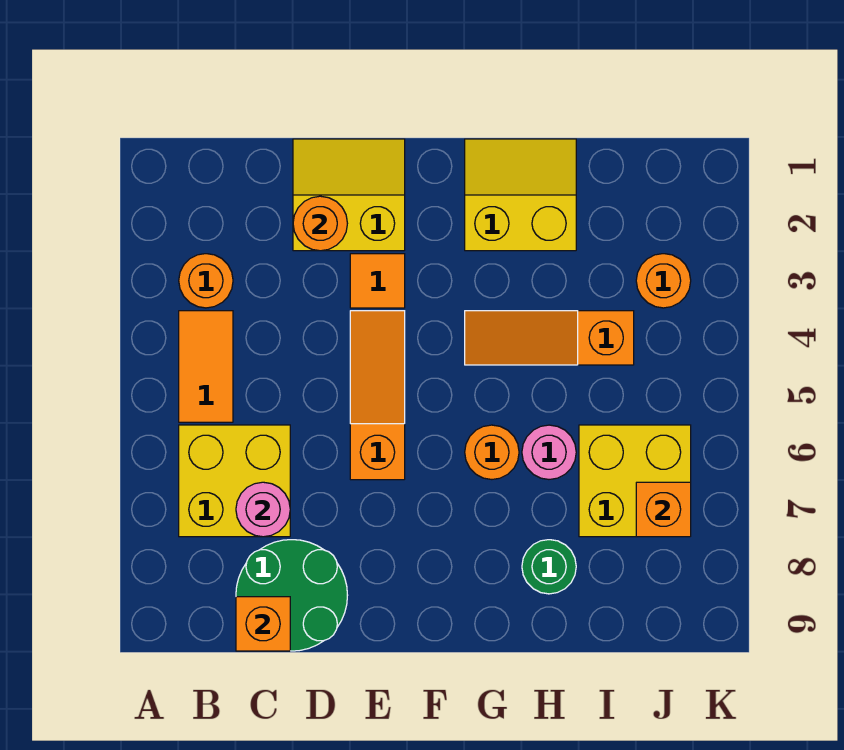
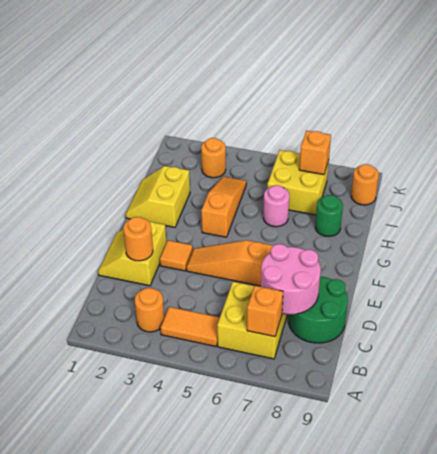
pink 1x1 round brick [236,482,290,537] -> pink 2x2 round brick [261,244,321,314]
orange 1x1 brick [236,597,290,651] -> orange 1x1 brick moved to [247,285,283,337]
orange 1x3 slope [465,311,634,365] -> orange 1x3 slope turned to [201,177,247,237]
orange 1x1 round brick [465,425,519,479] -> orange 1x1 round brick moved to [351,164,379,205]

